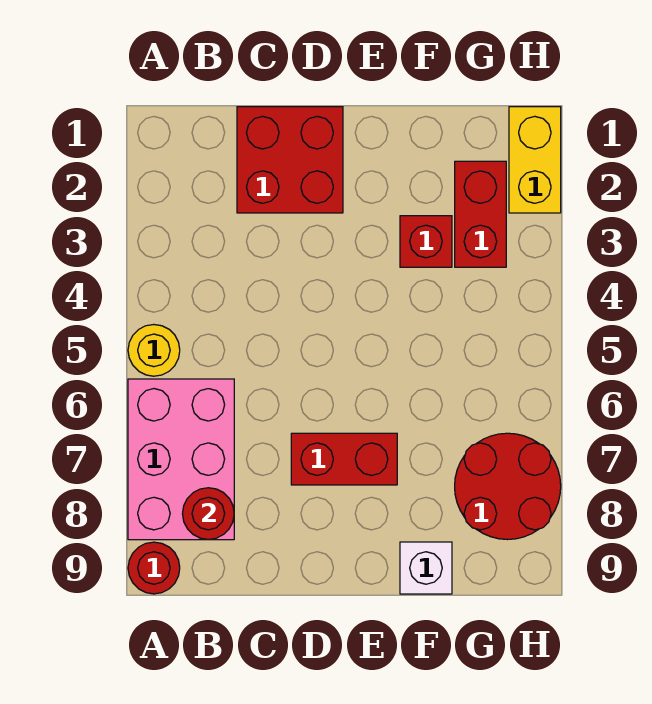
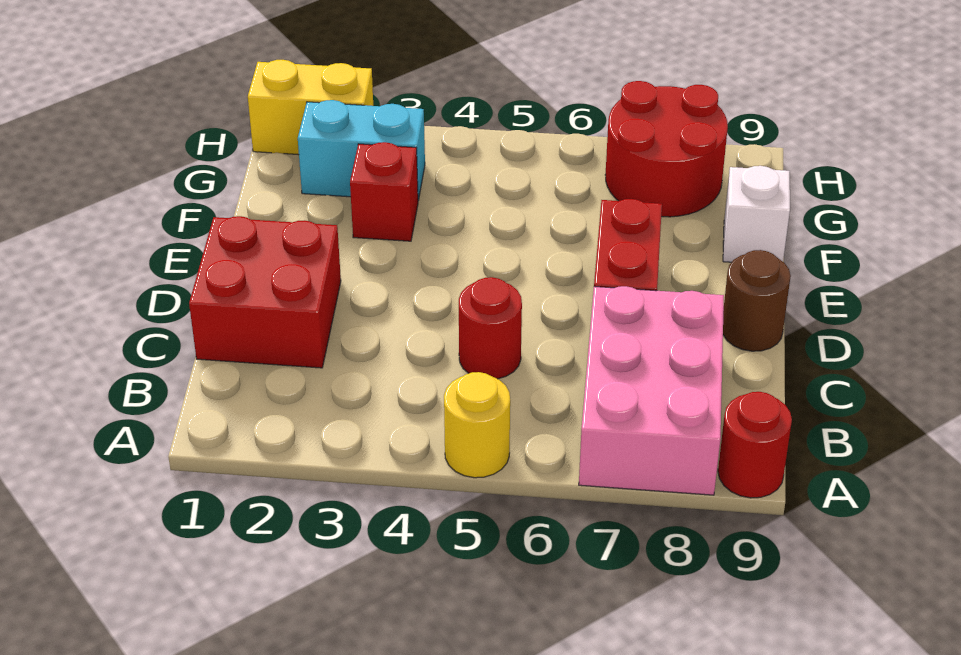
pink 2x3 brick [128,379,234,540] -> pink 2x3 brick turned to [579,286,724,495]
red 1x1 round brick [182,488,234,540] -> red 1x1 round brick moved to [459,277,522,379]
none -> brown 1x1 round brick [723,250,791,351]
red 1x2 brick [455,161,506,267] -> cyan 1x2 brick [298,100,425,200]

